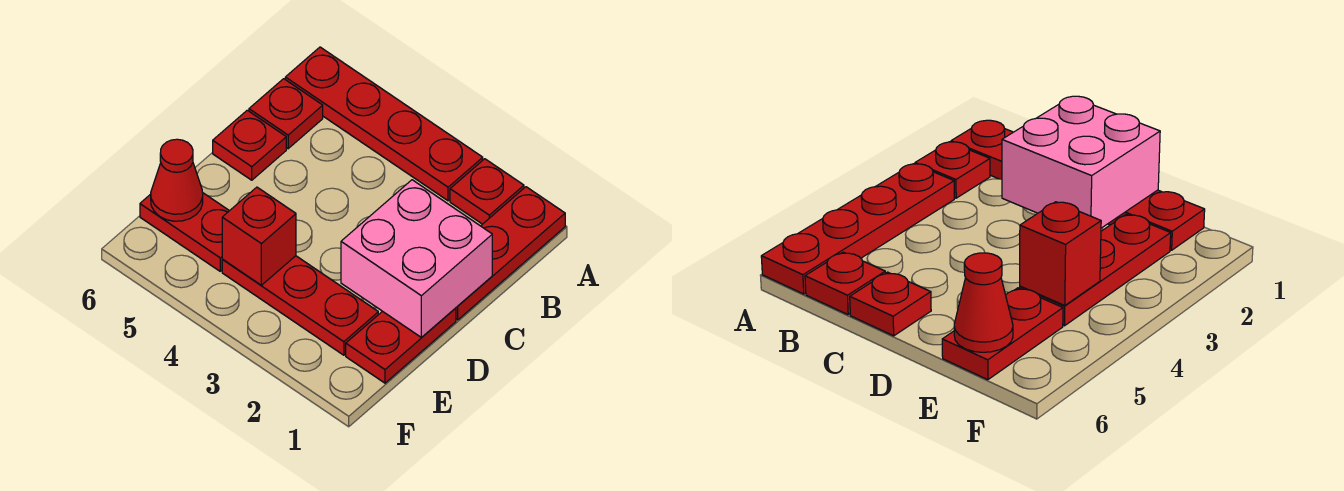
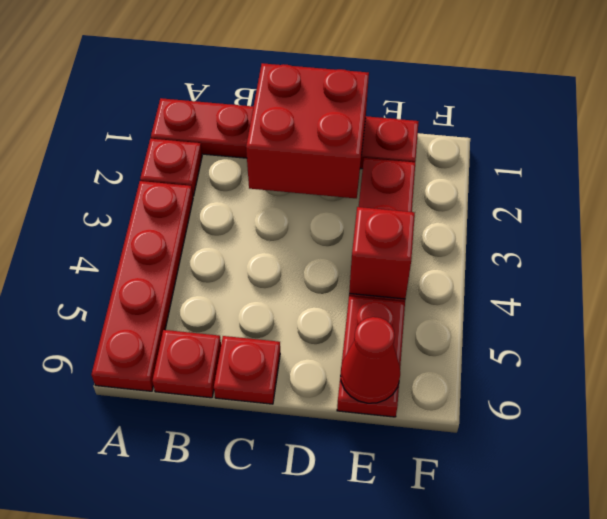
pink 2x2 brick [341,180,492,337] -> red 2x2 brick [246,63,369,198]

